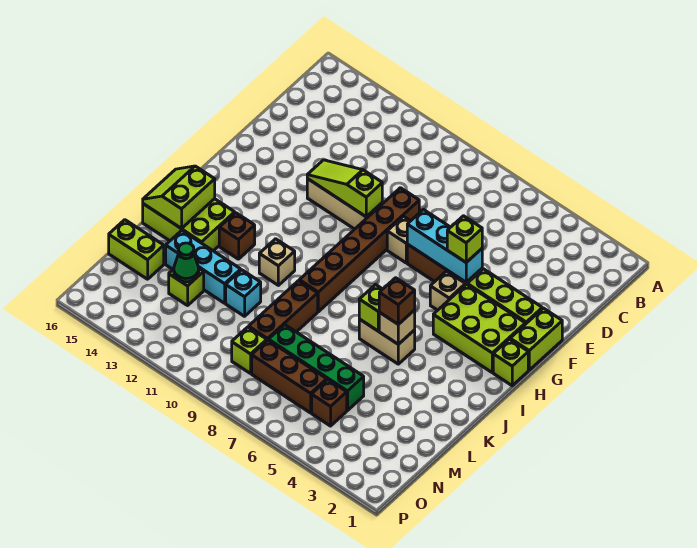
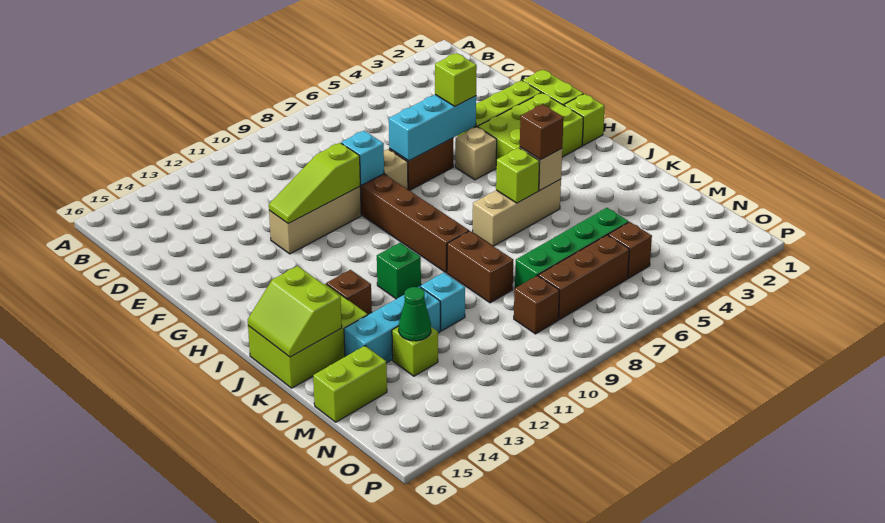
none -> cyan 1x1 brick [341,131,384,185]
tan 1x2 brick [359,319,415,364] -> tan 1x3 brick [473,179,561,246]
tan 1x1 brick [259,239,295,285] -> green 1x1 brick [377,243,421,299]
brown 1x3 brick [249,281,318,340] -> brown 1x2 brick [447,231,513,303]
lime 1x1 brick [232,327,267,373] -> brown 1x1 brick [514,275,559,334]

